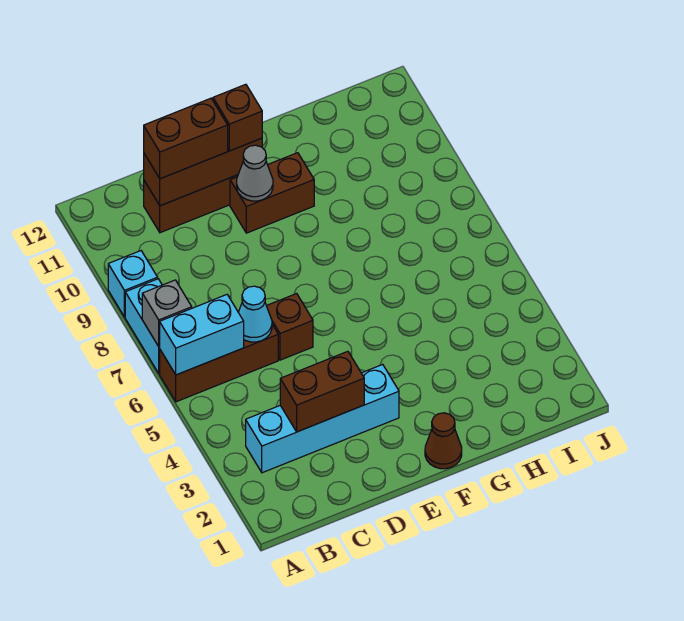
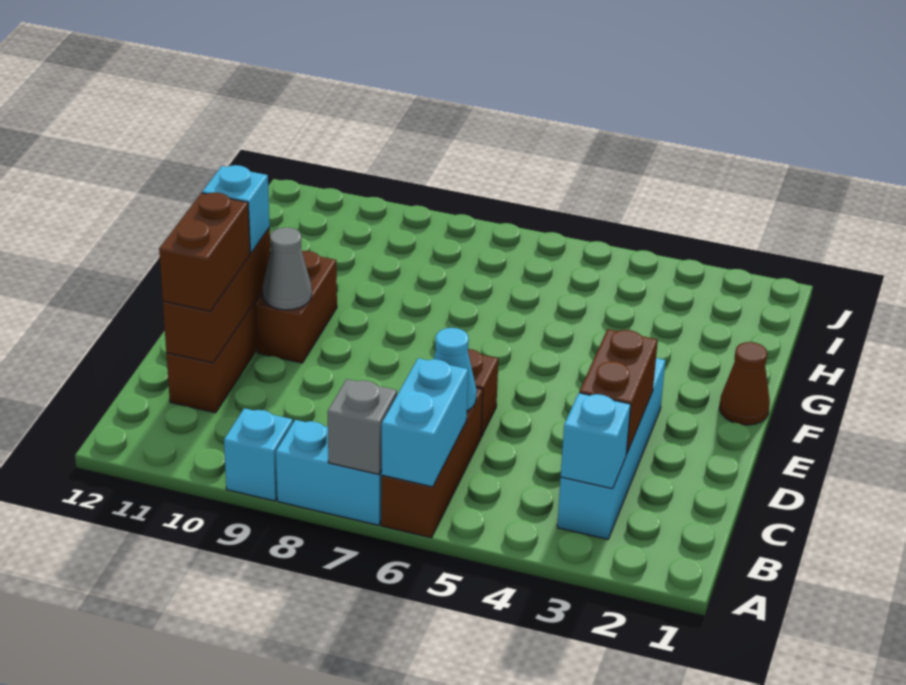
none -> cyan 1x1 brick [561,393,631,489]
brown 1x1 brick [213,84,262,151] -> cyan 1x1 brick [202,165,270,253]

